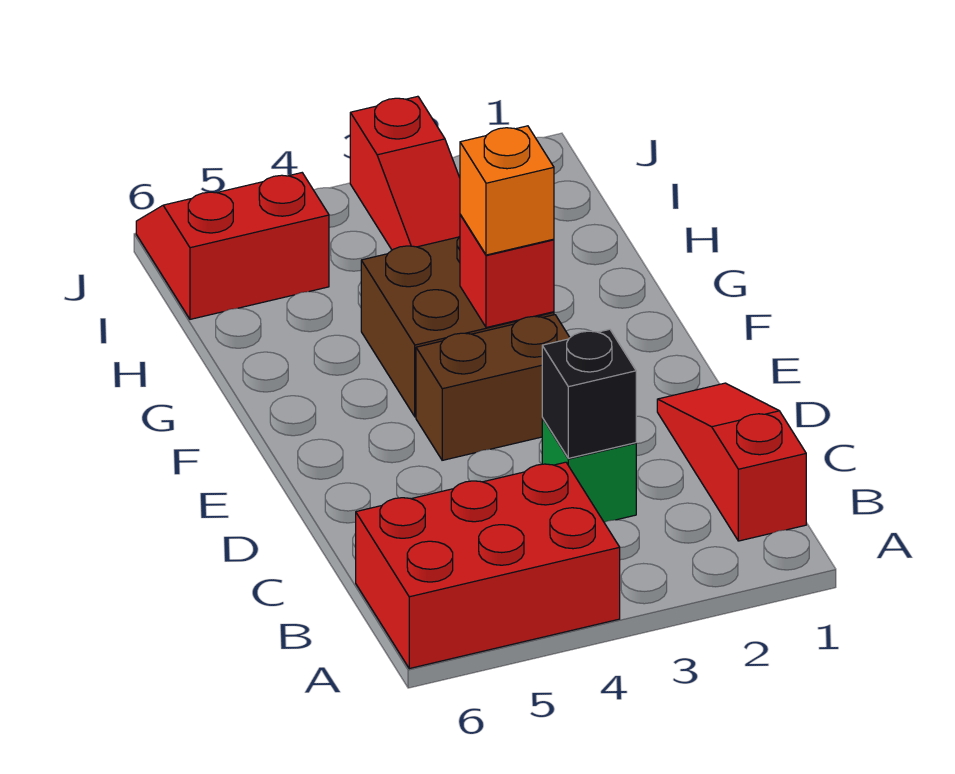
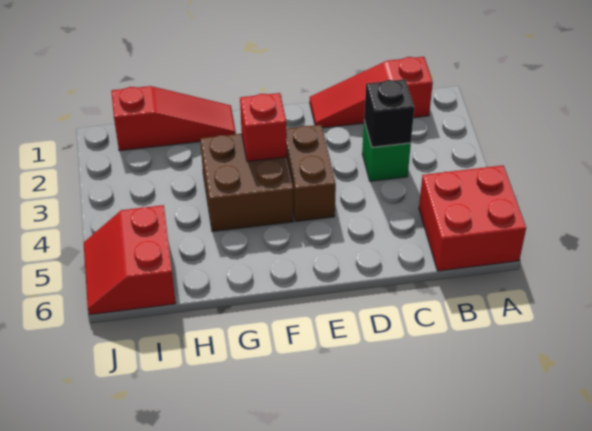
red 2x3 brick [356,462,620,669] -> red 2x2 brick [419,165,526,271]
orange 1x1 brick [460,126,554,255] -> none
red 1x3 slope [350,96,460,250] -> red 1x3 slope moved to [111,86,236,151]

